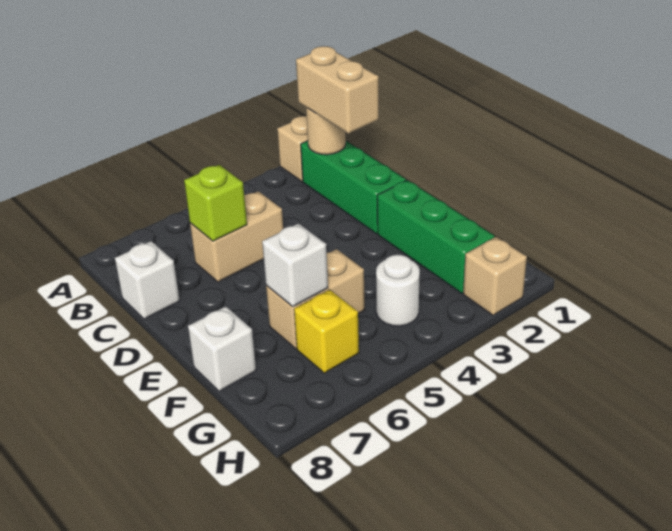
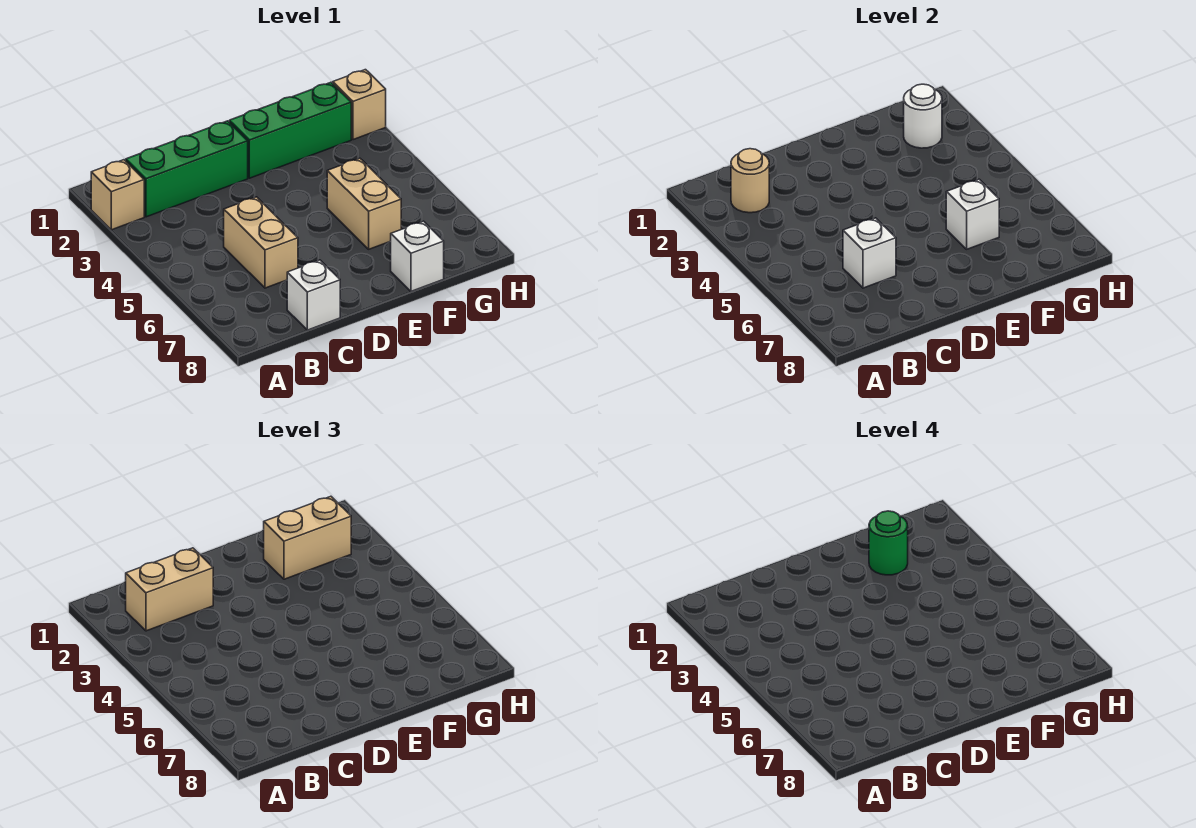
lime 1x1 brick [184,165,247,241] -> white 1x1 brick [843,218,896,288]
none -> tan 1x2 brick [264,496,351,579]
none -> green 1x1 round brick [869,511,908,575]
white 1x1 round brick [376,255,420,326] -> white 1x1 round brick moved to [904,84,942,148]
yellow 1x1 brick [294,290,359,373] -> none

